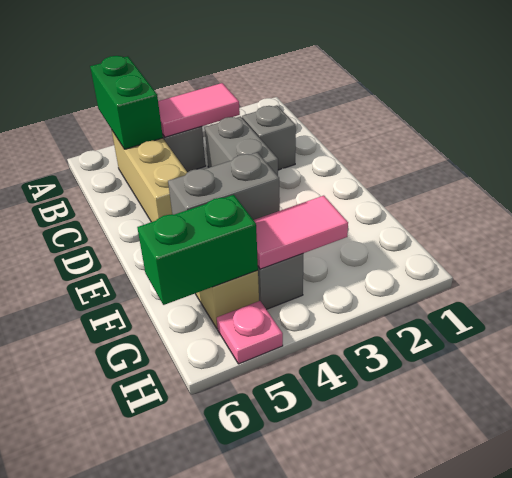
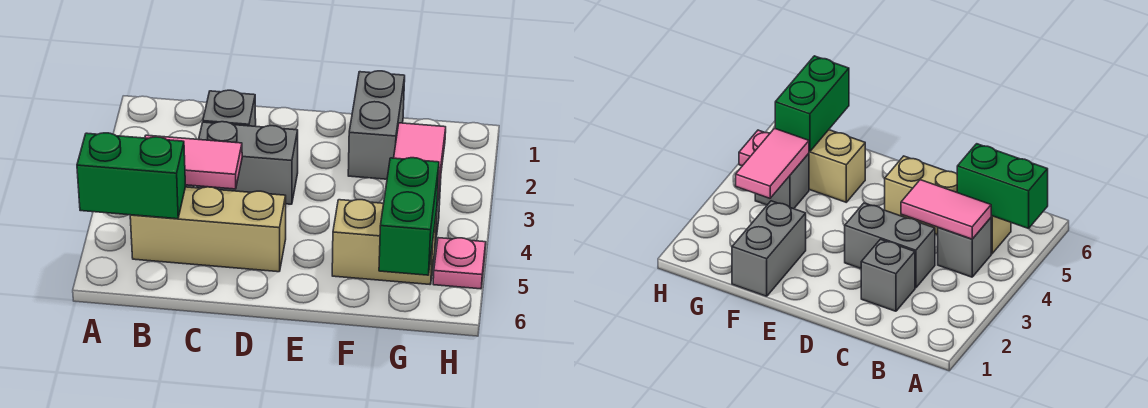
pink 1x2 tile [158,83,240,137] -> pink 1x2 tile turned to [145,135,242,189]
grey 1x2 brick [168,152,280,220] -> grey 1x2 brick moved to [348,71,405,179]

